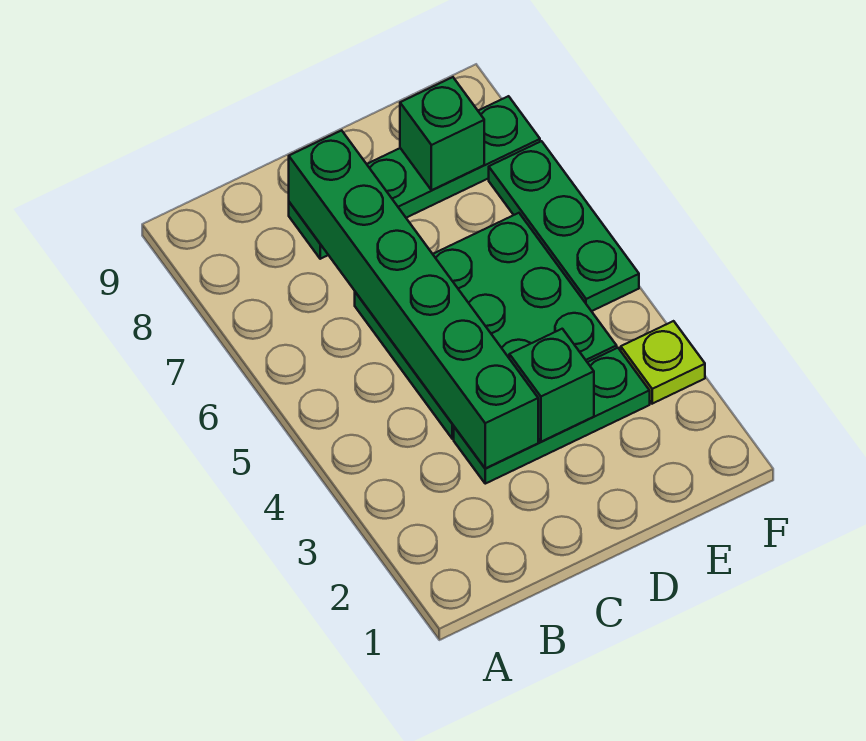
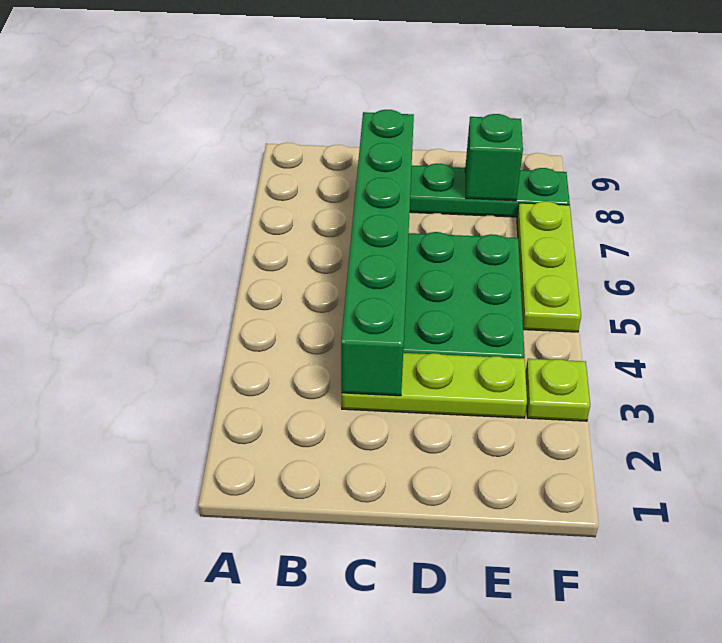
green 1x3 plate [454,348,650,484] -> lime 1x3 plate [342,353,527,418]
green 1x1 brick [509,329,594,442] -> none
green 1x3 plate [489,141,639,311] -> lime 1x3 plate [517,201,581,332]

